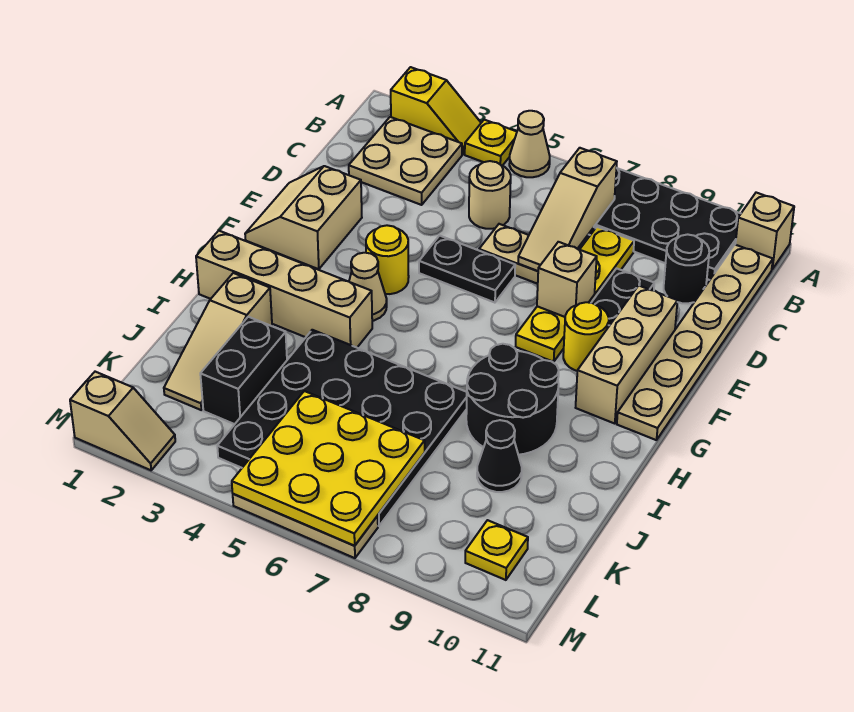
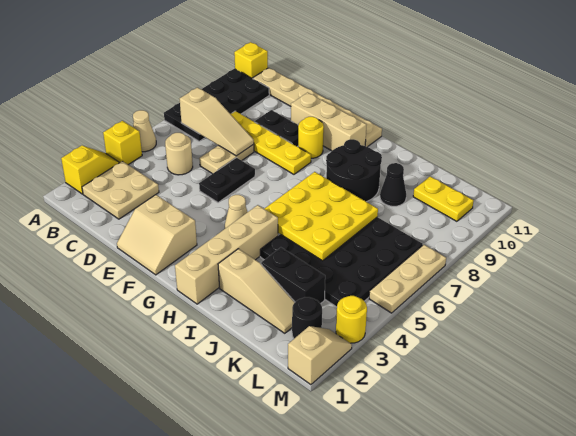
yellow 1x1 plate [465,120,517,166] -> yellow 1x1 brick [103,121,142,165]
tan 1x1 brick [735,193,794,269] -> yellow 1x1 brick [234,42,268,79]
black 1x1 round brick [664,234,709,303] -> black 1x1 round brick moved to [292,297,322,338]
tan 1x1 brick [537,242,597,317] -> none
yellow 1x1 round brick [366,225,409,294] -> yellow 1x1 round brick moved to [336,296,367,343]
yellow 3x3 plate [232,391,425,546] -> yellow 3x3 plate moved to [264,172,378,261]
yellow 1x1 plate [465,520,528,580] -> yellow 1x2 plate [413,177,474,221]

